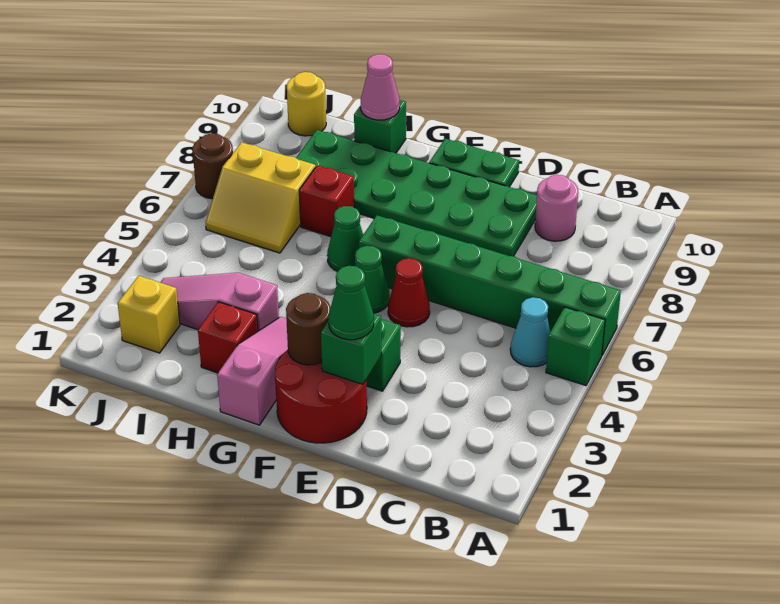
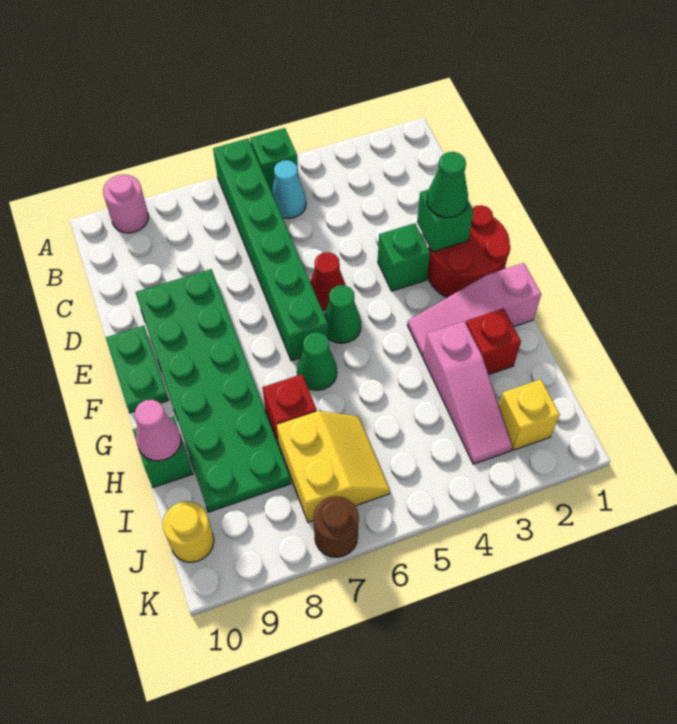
pink 1x1 round brick [535,175,578,241] -> pink 1x1 round brick moved to [103,175,149,233]
brown 1x1 round brick [286,293,331,365] -> none

